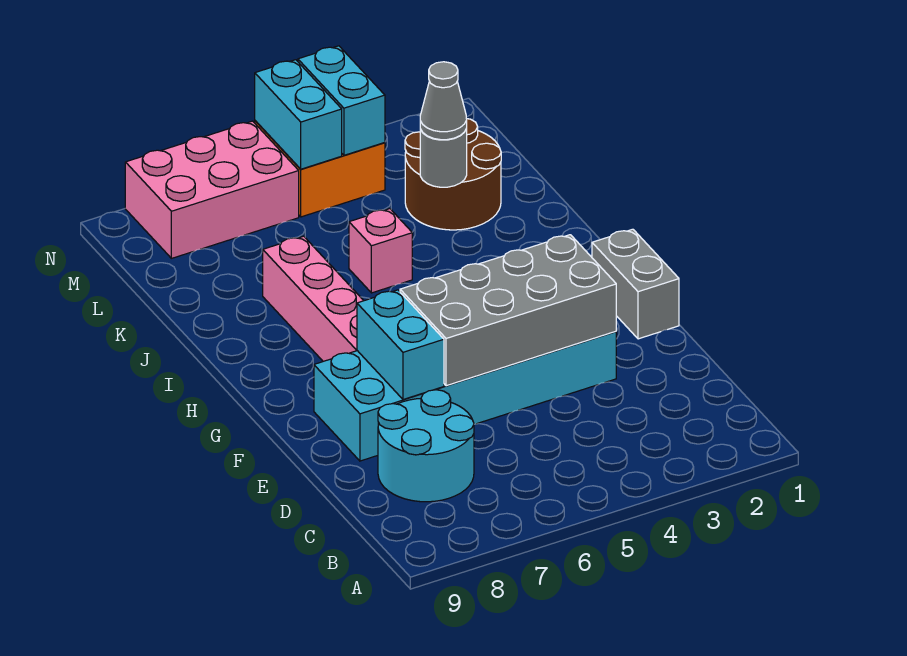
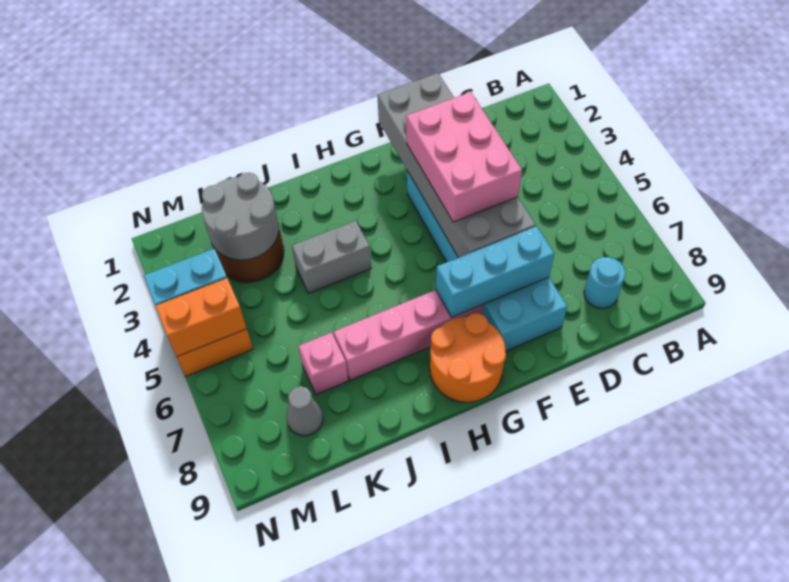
cyan 2x2 round brick [378,390,474,502] -> cyan 1x1 round brick [584,257,625,308]
grey 2x4 brick [400,235,616,386] -> grey 2x6 brick [377,73,536,258]
cyan 1x2 brick [357,290,444,399] -> cyan 1x3 brick [436,226,554,317]
grey 1x2 brick [592,229,679,339] -> grey 1x2 brick moved to [292,221,371,293]
none -> orange 2x2 round brick [430,313,506,402]
pink 1x1 brick [349,209,412,293] -> pink 1x1 brick moved to [298,332,349,395]
grey 1x1 round brick [420,129,467,187] -> grey 2x2 round brick [202,173,279,260]
grey 1x1 cone [420,62,467,140] -> grey 1x1 cone moved to [286,386,323,436]
cyan 1x2 brick [255,60,342,169] -> orange 1x2 brick [156,278,247,357]
pink 2x3 brick [125,121,299,258] -> pink 2x3 brick moved to [406,92,522,222]

